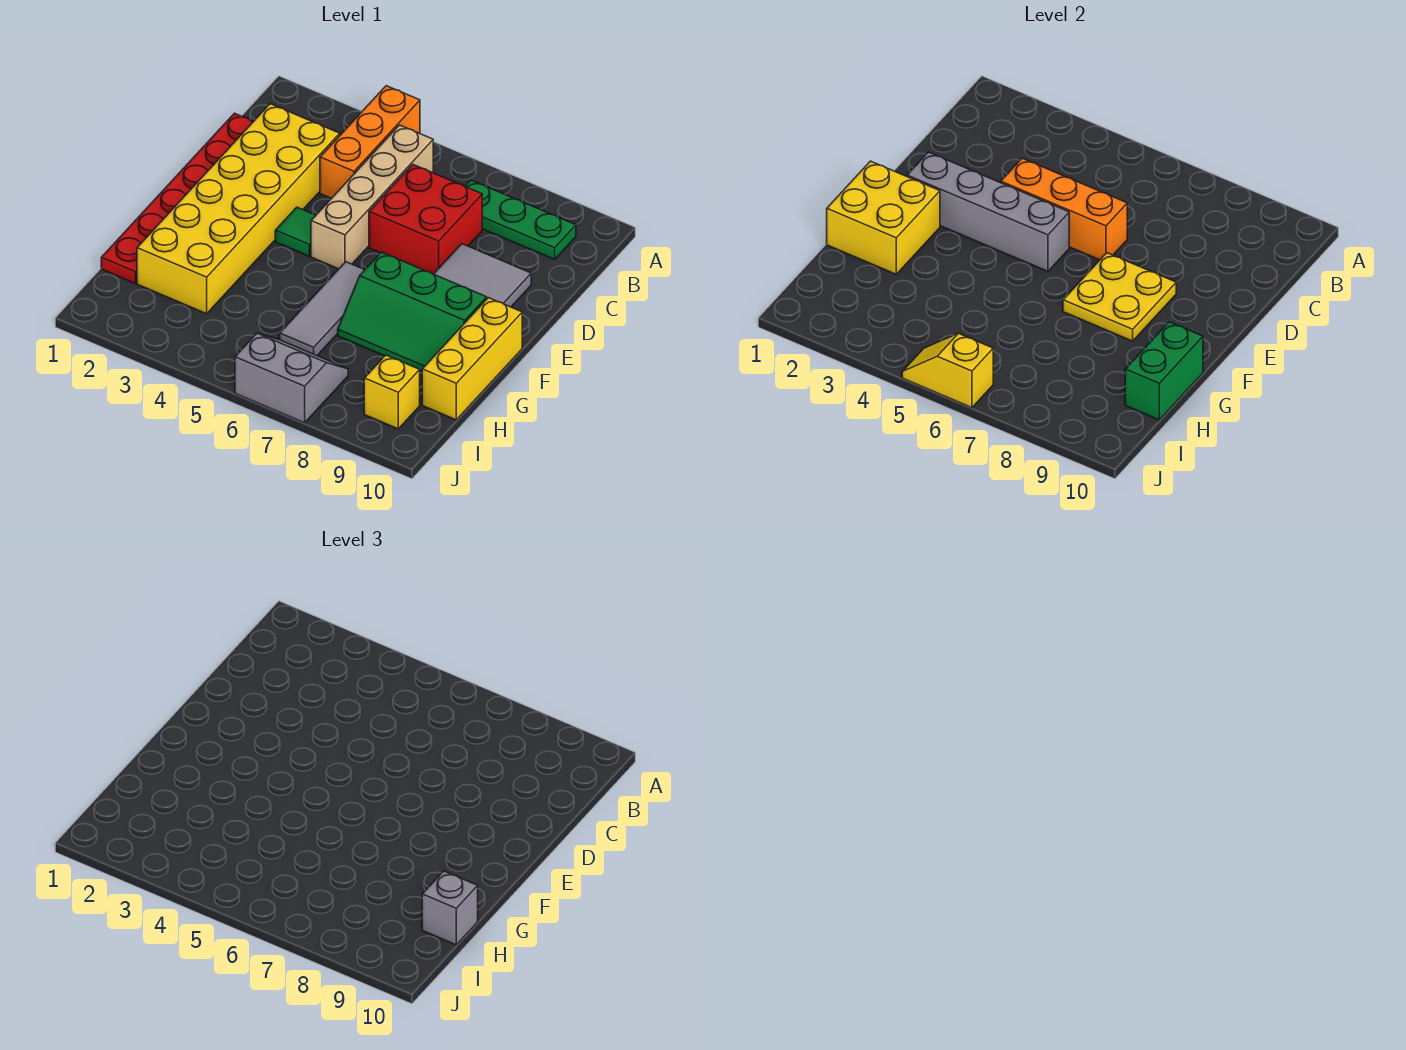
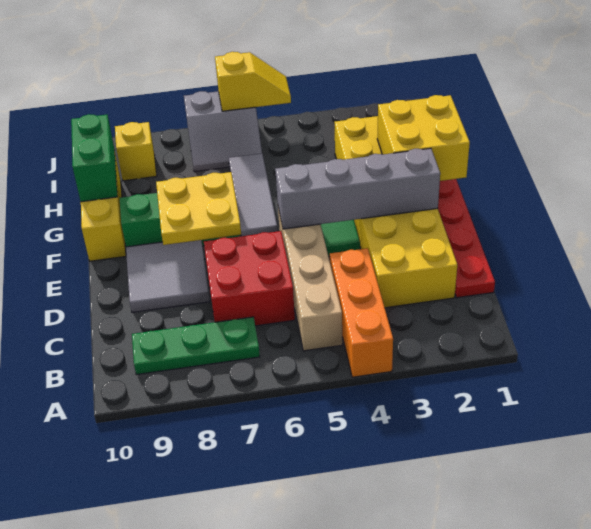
orange 1x3 brick [1001,158,1127,260] -> none
grey 1x1 brick [422,871,478,945] -> none

